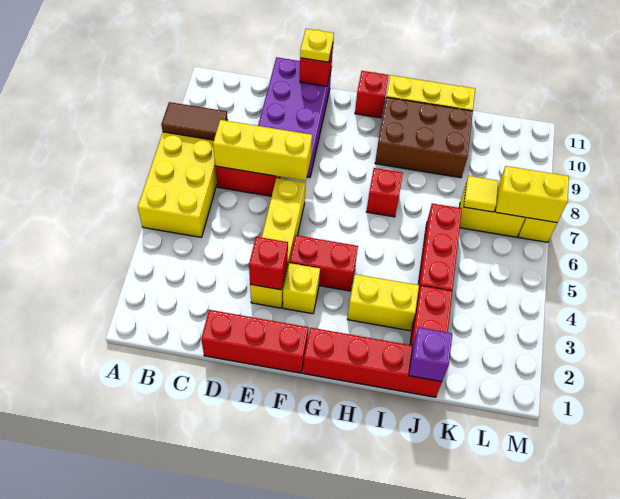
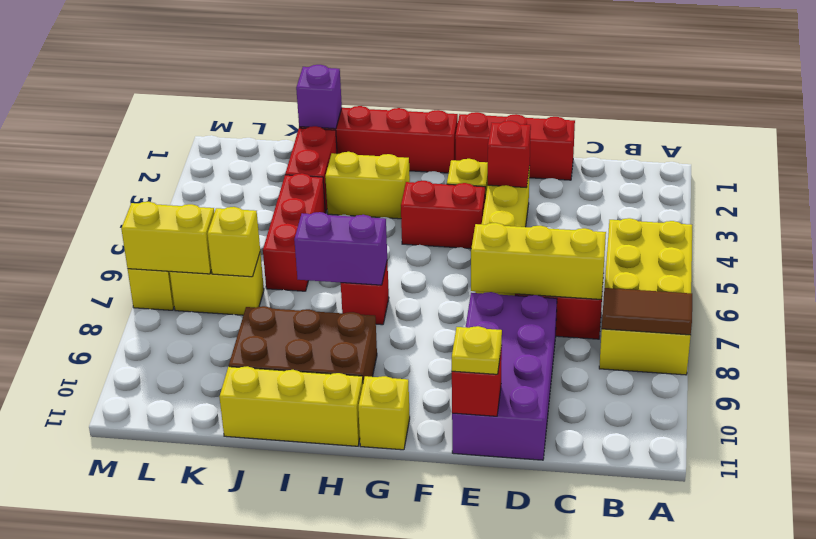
red 1x1 brick [355,71,389,118] -> yellow 1x1 brick [358,376,410,450]
none -> purple 1x2 brick [294,212,387,285]
yellow 1x1 tile [464,176,498,212] -> yellow 1x1 brick [207,207,260,277]

